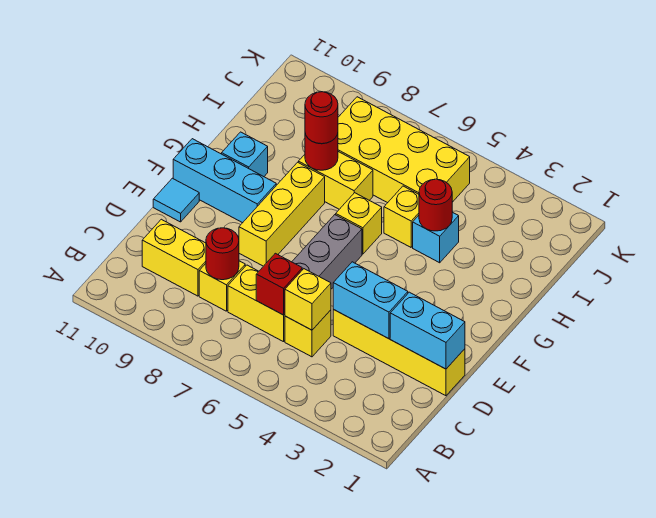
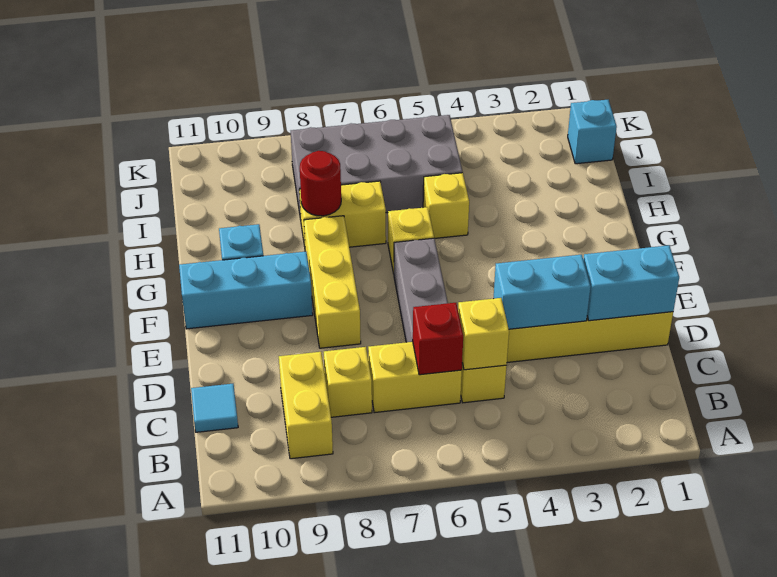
red 1x1 round brick [206,228,239,280] -> none
yellow 1x2 brick [142,219,206,296] -> yellow 1x2 brick turned to [279,352,333,459]
cyan 1x1 tile [153,178,199,222] -> cyan 1x1 tile moved to [191,384,238,432]
cyan 1x1 brick [413,212,459,263] -> cyan 1x1 brick moved to [568,100,617,164]
red 1x1 round brick [419,179,452,231] -> none
red 1x1 round brick [305,92,338,144] -> none
yellow 2x4 brick [338,97,470,203] -> grey 2x4 brick [291,115,463,219]

